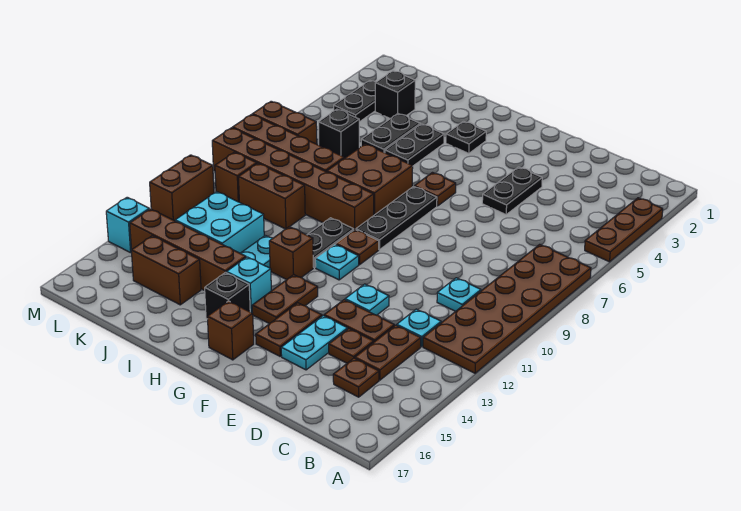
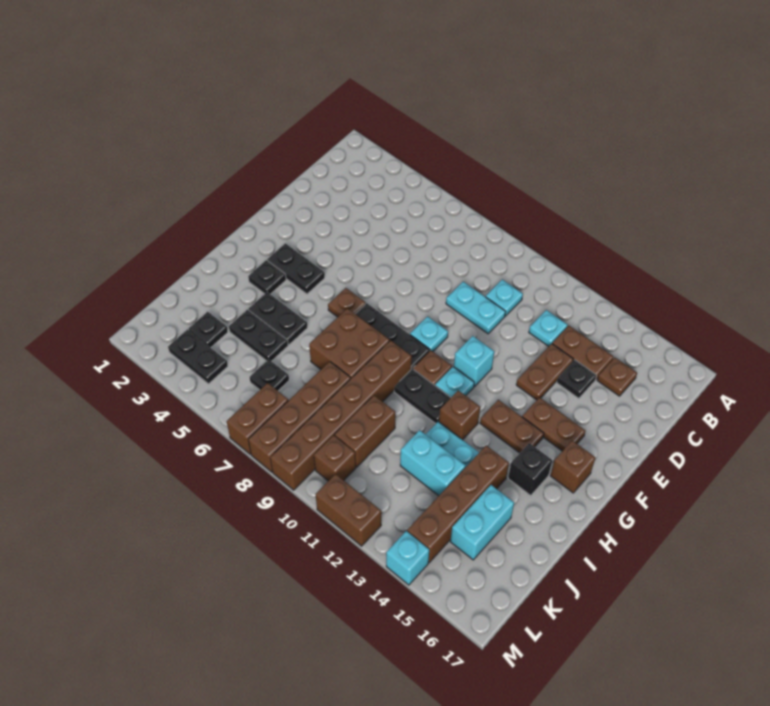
brown 1x3 plate [585,198,663,262] -> none
brown 2x6 plate [423,244,591,373] -> none
brown 1x1 plate [329,329,374,363] -> black 1x1 plate [557,360,597,398]
black 1x2 plate [482,167,542,214] -> black 1x2 plate moved to [267,243,325,294]
cyan 1x1 plate [345,284,389,315] -> cyan 1x1 plate moved to [410,316,448,351]
cyan 1x2 plate [281,316,348,370] -> cyan 1x2 plate moved to [446,282,506,334]
cyan 1x1 brick [227,257,271,313] -> cyan 1x1 brick moved to [454,336,494,386]
cyan 2x2 brick [175,192,264,253] -> cyan 1x2 brick [400,430,466,496]
brown 1x2 brick [131,236,201,305] -> cyan 1x2 brick [450,485,514,560]
black 1x1 brick [375,71,415,119] -> black 1x1 plate [189,312,228,348]
black 1x1 brick [319,109,359,158] -> black 1x1 plate [250,359,289,391]

